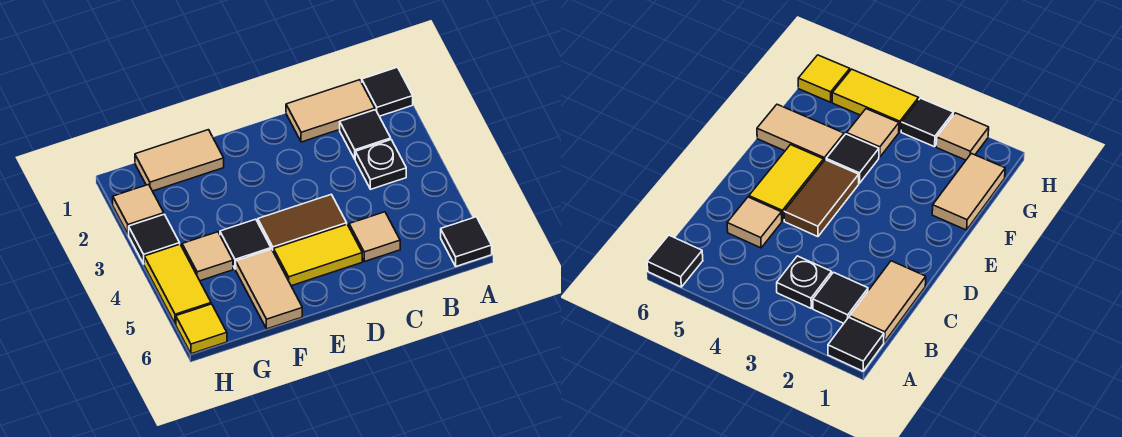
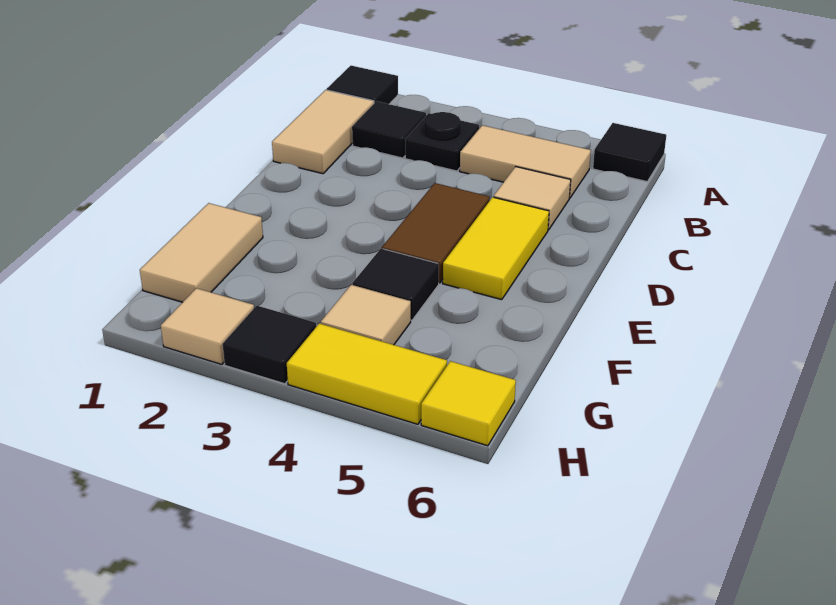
tan 1x2 tile [236,249,302,329] -> tan 1x2 tile moved to [460,125,591,198]

